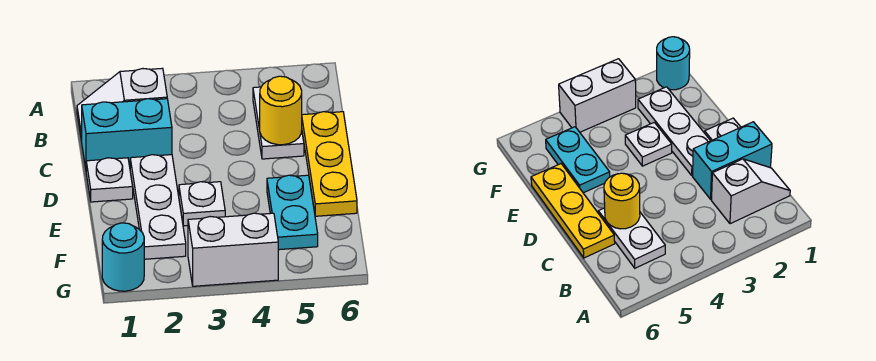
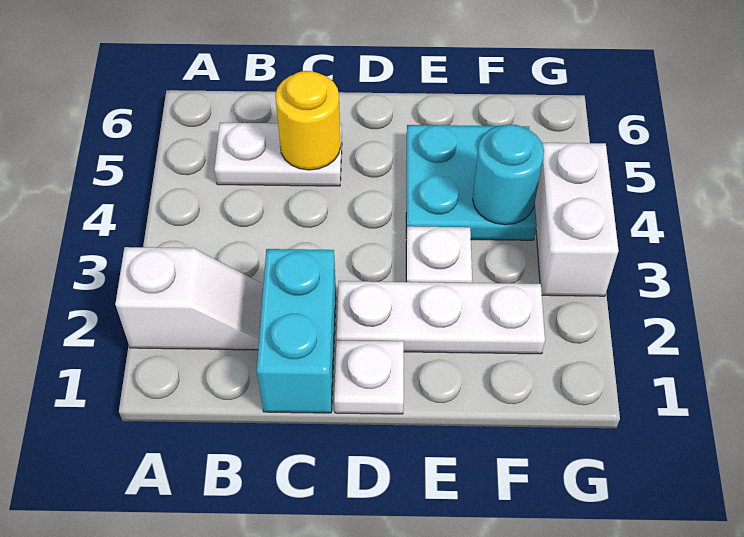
white 1x2 slope [77,68,167,141] -> white 1x2 slope turned to [115,247,263,350]
yellow 1x3 plate [302,112,357,216] -> none
cyan 1x2 plate [267,175,318,250] -> cyan 2x2 plate [406,125,537,240]
cyan 1x1 round brick [102,223,144,291] -> cyan 1x1 round brick moved to [473,125,544,225]

